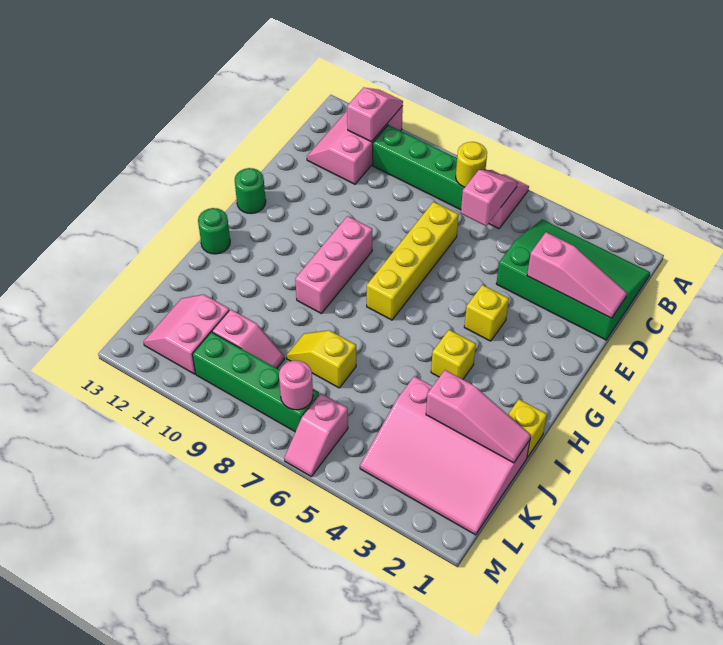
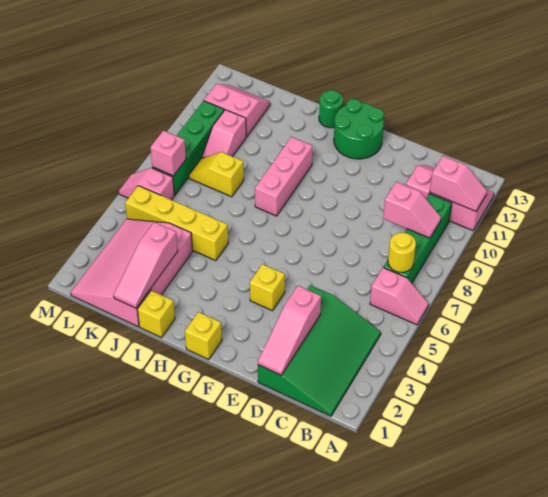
pink 1x2 slope [461,170,517,226] -> pink 1x2 slope moved to [383,182,441,238]
yellow 1x4 brick [367,202,459,320] -> yellow 1x4 brick moved to [125,186,228,261]
pink 1x3 brick [295,216,372,314] -> pink 1x3 brick turned to [255,137,313,216]
green 1x1 round brick [235,168,266,214] -> green 2x2 round brick [334,99,384,159]
yellow 1x1 brick [431,330,476,379] -> yellow 1x1 brick moved to [185,312,222,360]
yellow 1x2 slope [286,330,356,388] -> yellow 1x2 slope turned to [189,152,244,197]
pink 1x1 round brick [279,360,313,410] -> pink 1x1 brick [151,131,186,176]

